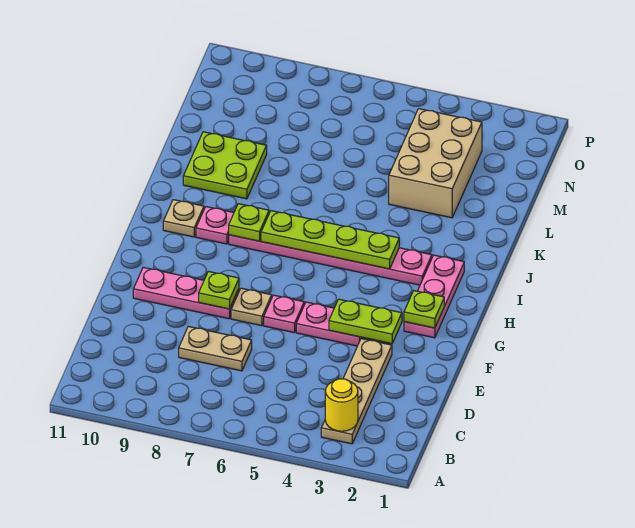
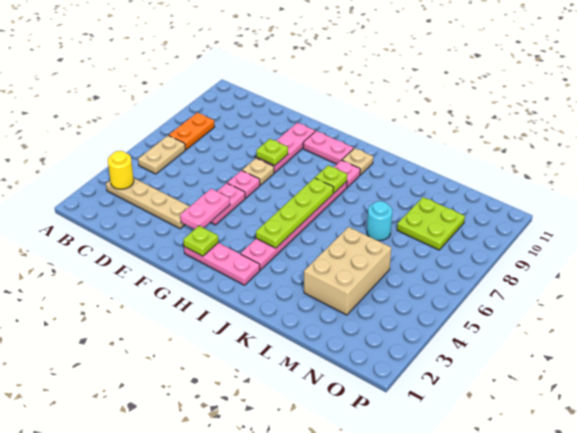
none -> orange 1x2 plate [169,113,215,150]
tan 1x2 plate [179,326,252,371] -> tan 1x2 plate moved to [138,135,185,174]
lime 1x2 plate [329,299,402,344] -> pink 1x2 plate [180,189,230,229]
none -> pink 1x2 plate [303,131,354,164]
lime 2x2 plate [183,132,267,199] -> lime 2x2 plate moved to [397,197,465,250]
tan 2x3 brick [389,109,482,218] -> tan 2x3 brick turned to [304,227,391,315]
none -> cyan 1x1 round brick [367,201,392,241]

